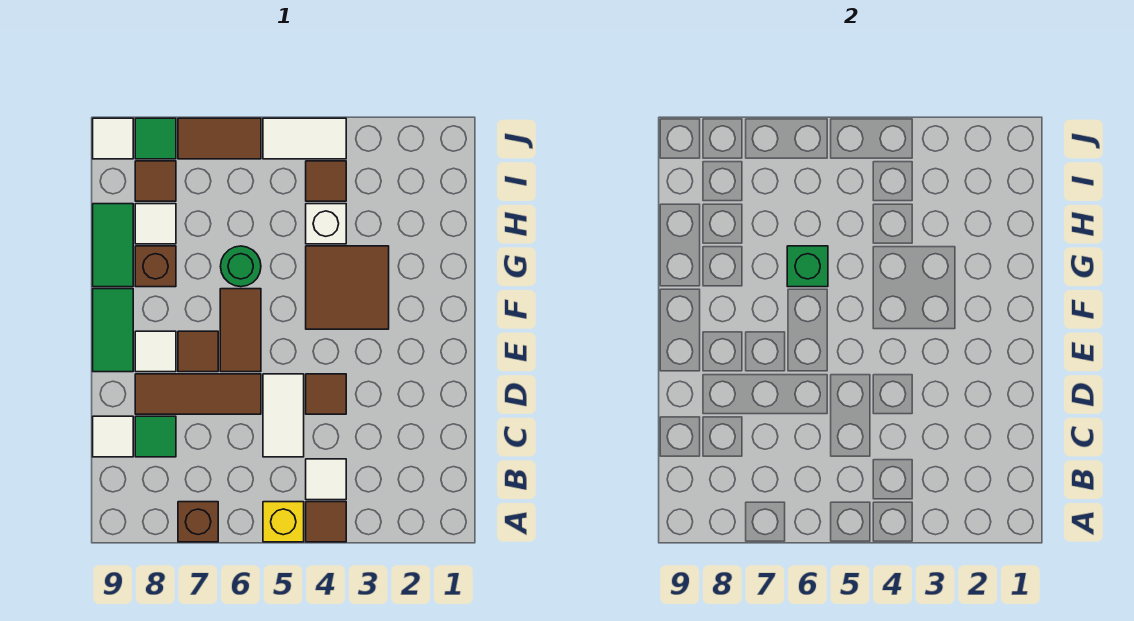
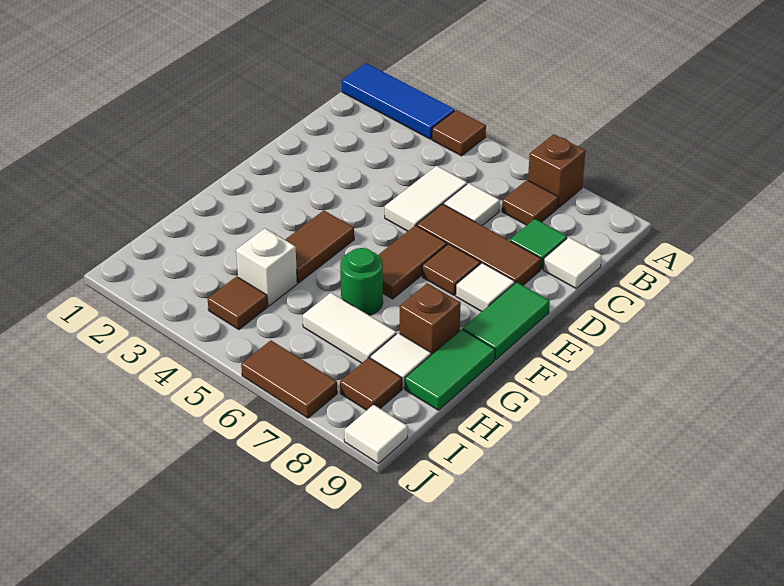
none -> blue 1x3 tile [342,63,455,139]
yellow 1x1 brick [263,502,304,542] -> none
white 1x1 tile [306,459,346,500] -> white 1x1 tile moved to [444,183,500,226]
brown 1x1 tile [306,374,346,414] -> brown 1x1 tile moved to [502,180,558,225]
brown 2x2 tile [306,246,389,329] -> brown 1x2 tile [285,210,354,283]
green 1x1 brick [787,246,828,287] -> none
white 1x2 tile [263,118,346,159] -> white 1x2 tile moved to [303,293,396,363]
green 1x1 tile [135,118,176,159] -> none

